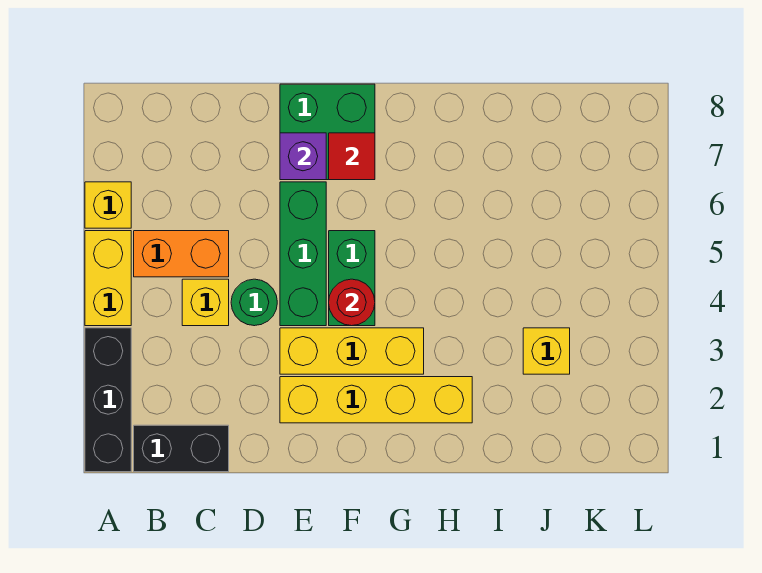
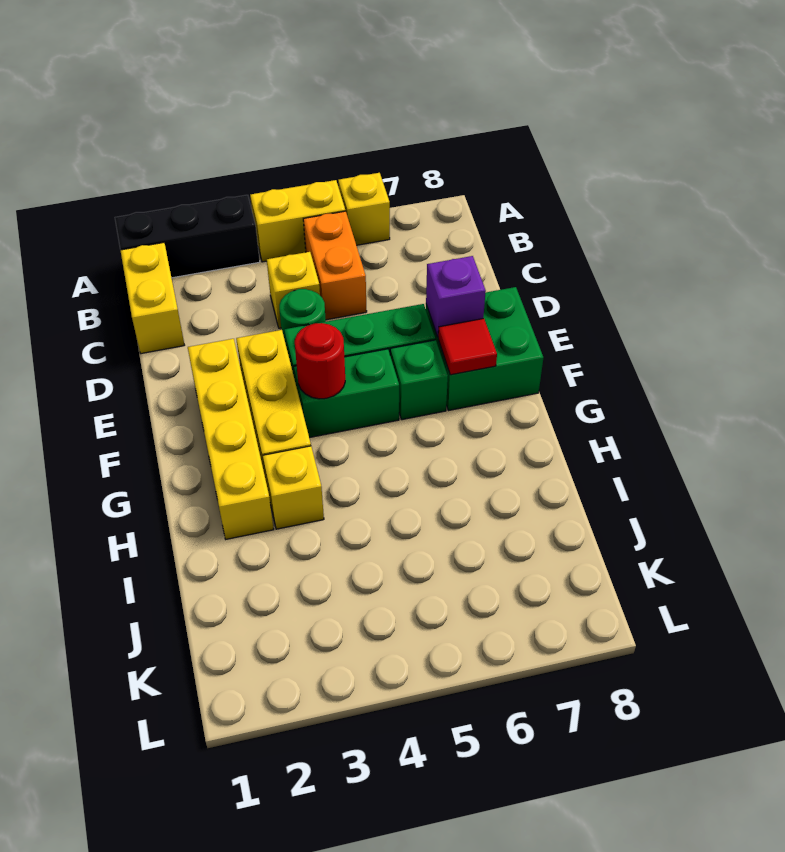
black 1x2 brick [134,425,229,472] -> yellow 1x2 brick [120,243,184,354]
none -> green 1x1 brick [390,340,448,420]
yellow 1x1 brick [523,328,570,374] -> yellow 1x1 brick moved to [263,446,324,529]

